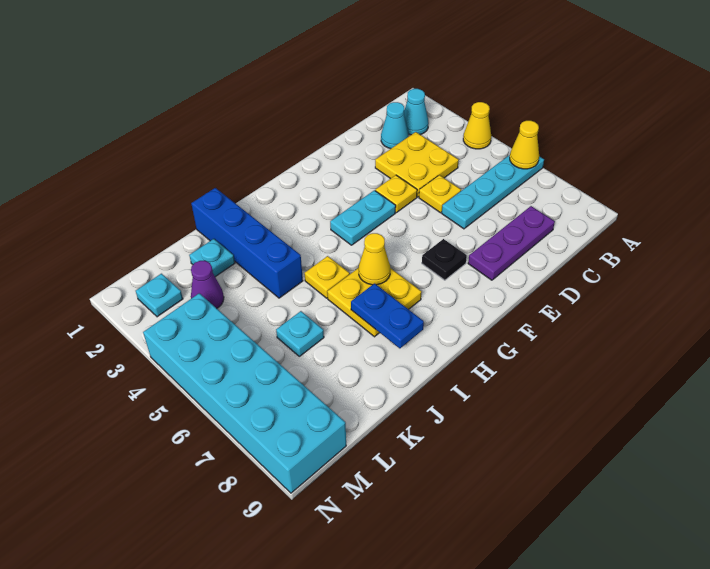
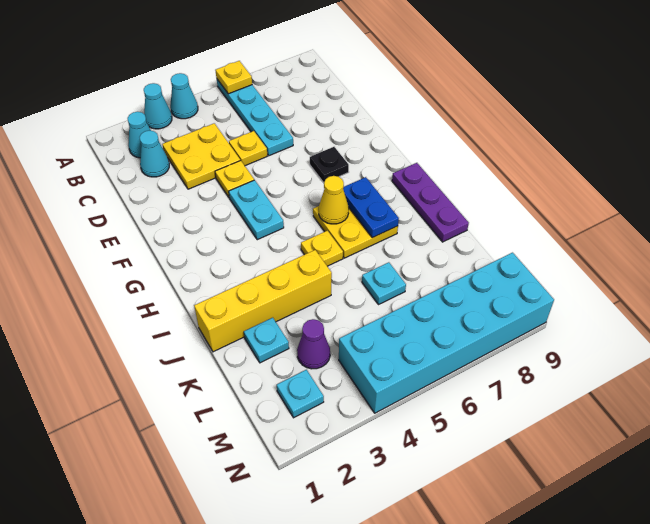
none -> cyan 1x1 cone [144,83,172,129]
yellow 1x1 cone [463,102,491,149] -> cyan 1x1 cone [170,73,198,119]
yellow 1x1 cone [510,121,539,169] -> yellow 1x1 plate [215,61,252,94]
purple 1x3 plate [468,206,555,280] -> purple 1x3 plate moved to [392,163,469,242]
blue 1x2 plate [351,284,424,348] -> blue 1x2 plate turned to [343,177,399,238]
blue 1x4 brick [191,188,303,298] -> yellow 1x4 brick [194,250,332,352]

